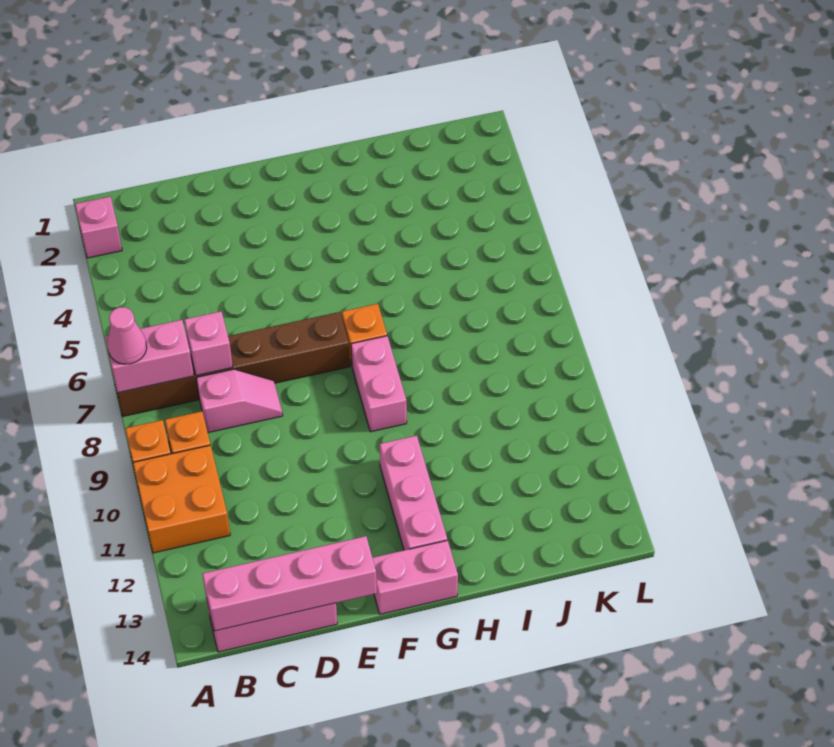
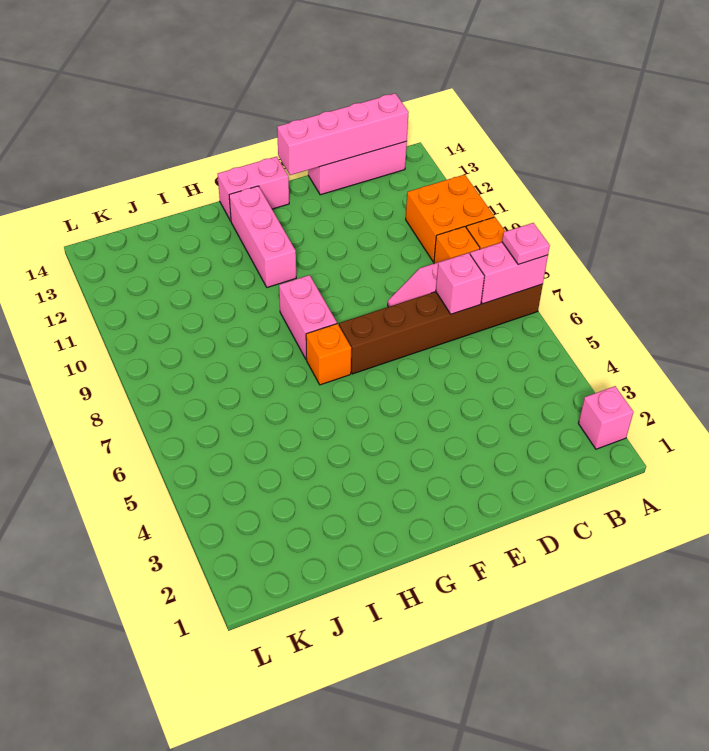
pink 1x1 cone [107,307,147,364] -> pink 1x1 plate [502,223,550,265]

